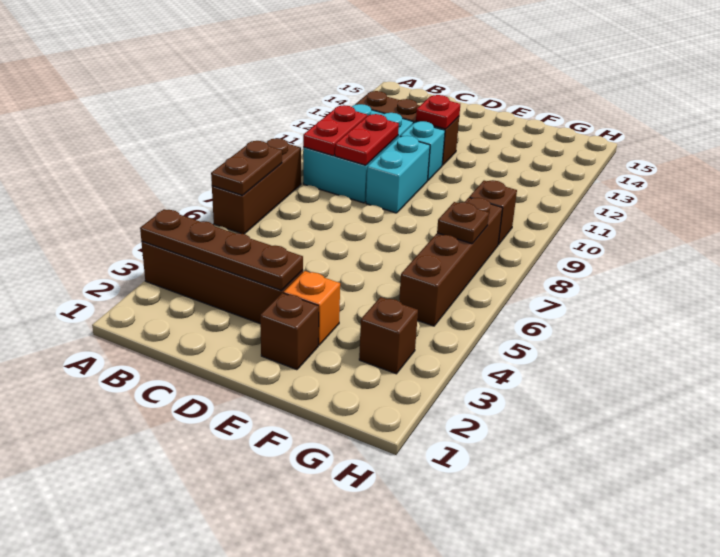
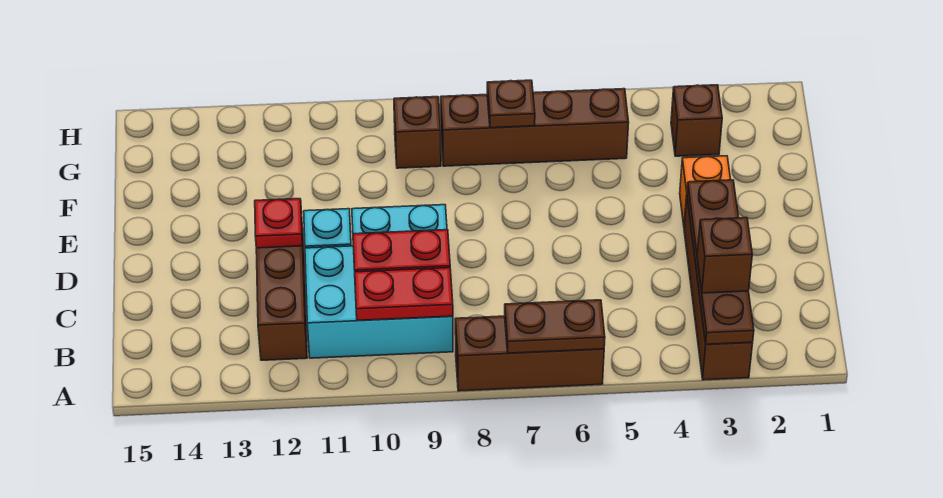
brown 1x1 brick [260,293,319,370] -> brown 1x1 brick moved to [697,218,752,293]

